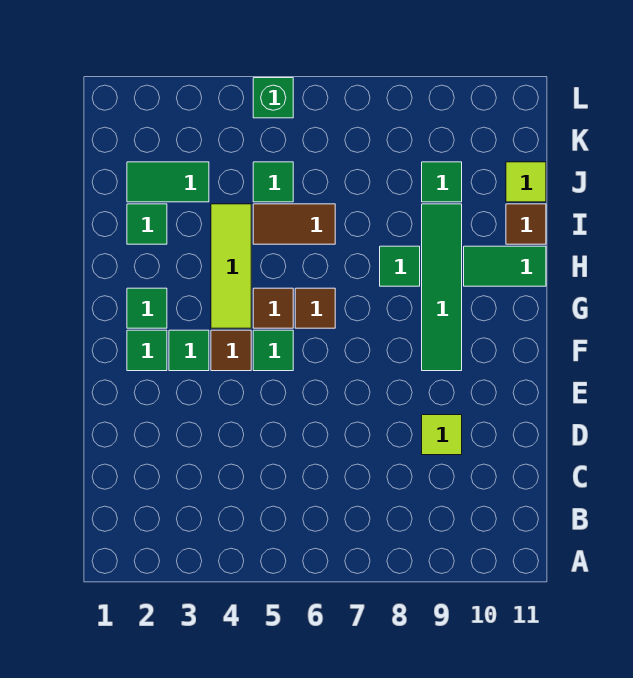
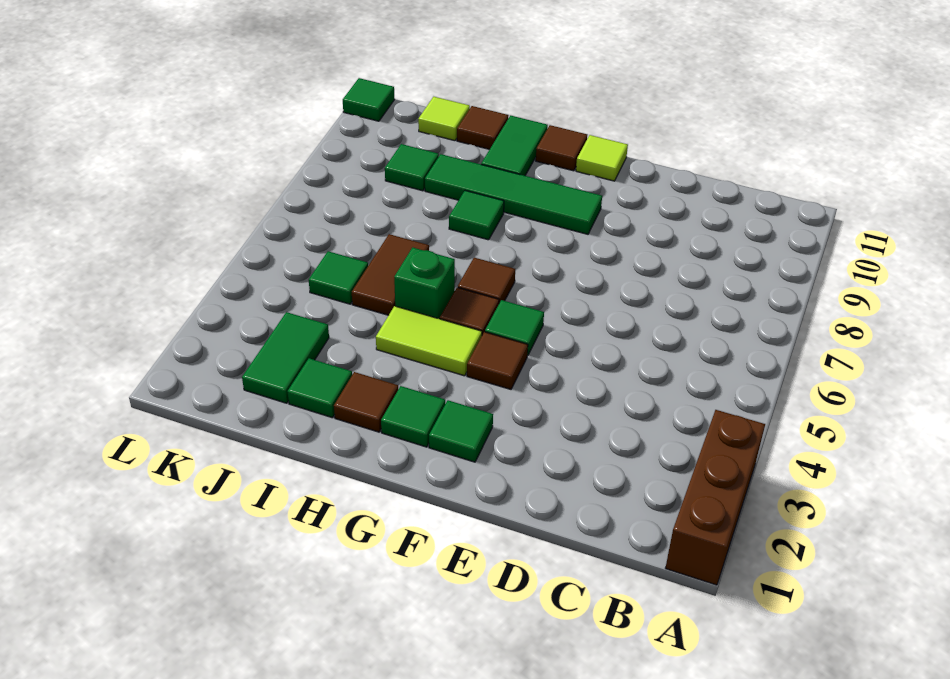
none -> brown 1x3 brick [666,410,765,585]
lime 1x1 tile [422,415,462,455] -> lime 1x1 tile moved to [576,135,628,181]
green 1x1 tile [169,330,209,371] -> green 1x1 tile moved to [343,78,395,121]
lime 1x3 tile [211,204,251,328] -> lime 1x2 tile [376,306,482,376]
none -> brown 1x1 tile [536,125,587,171]
none -> brown 1x1 tile [334,372,398,432]
green 1x1 brick [253,78,293,118] -> green 1x1 brick moved to [394,247,455,319]

